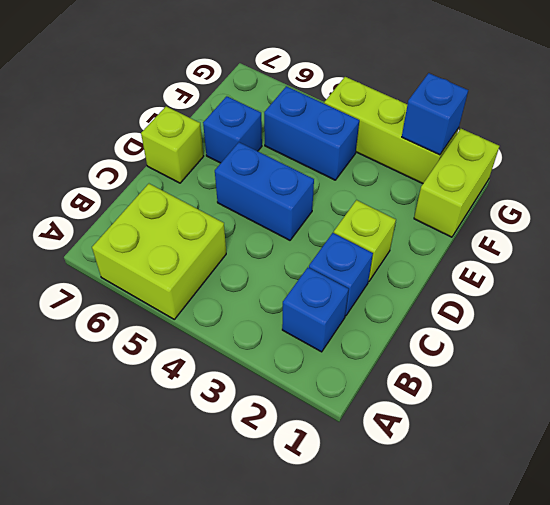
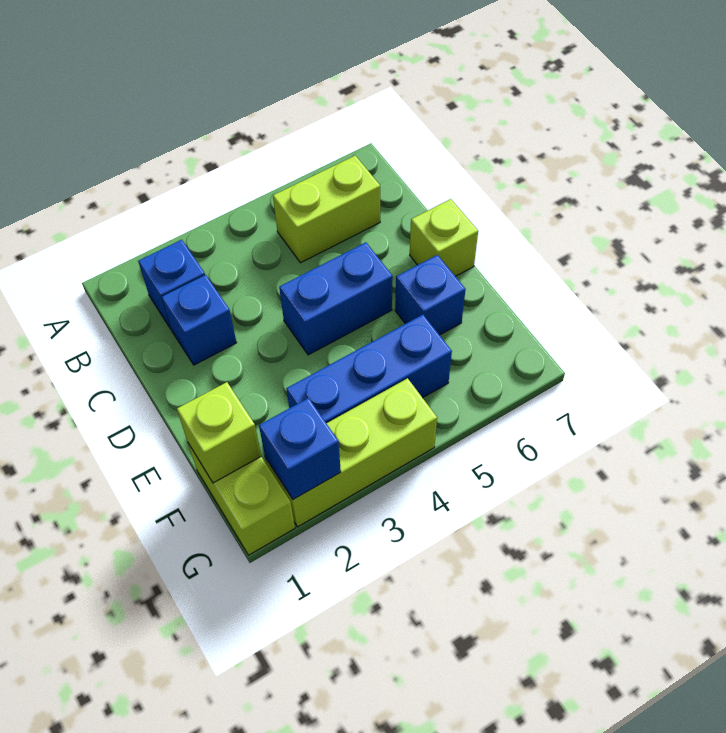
lime 2x2 brick [92,184,226,319] -> lime 1x2 brick [273,156,380,263]
lime 1x1 brick [334,200,396,282] -> lime 1x1 brick moved to [177,382,261,483]
blue 1x2 brick [264,86,359,180] -> blue 1x3 brick [286,315,452,423]

